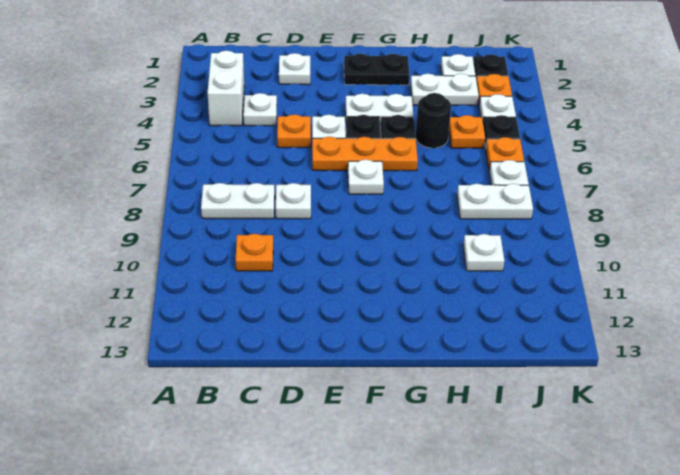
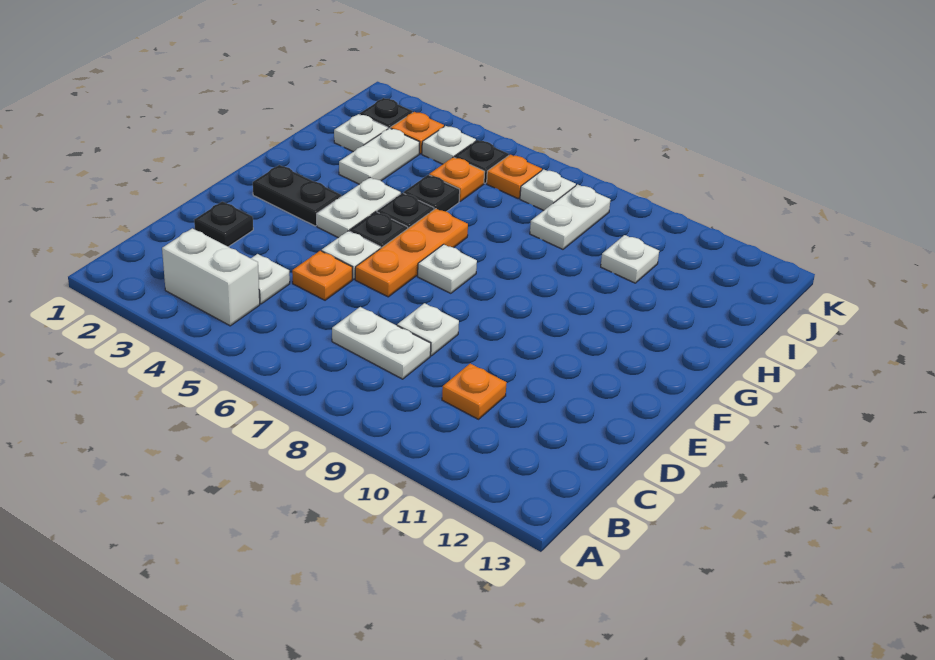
white 1x2 plate [201,183,275,219] -> white 1x2 plate turned to [332,307,431,379]
white 1x1 plate [279,53,310,85] -> black 1x1 plate [194,202,253,247]
black 1x2 plate [344,54,410,85] -> black 1x2 plate turned to [253,165,341,226]
black 1x1 round brick [416,93,451,148] -> black 1x1 plate [404,175,460,212]

